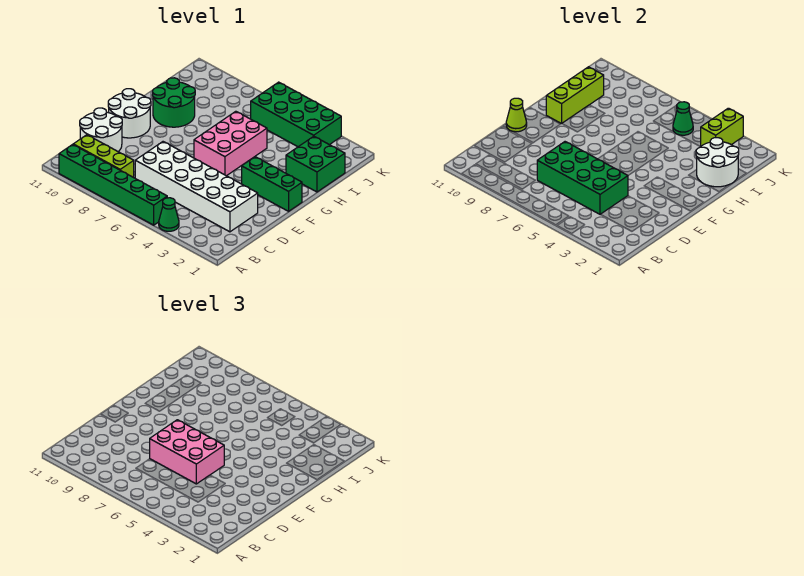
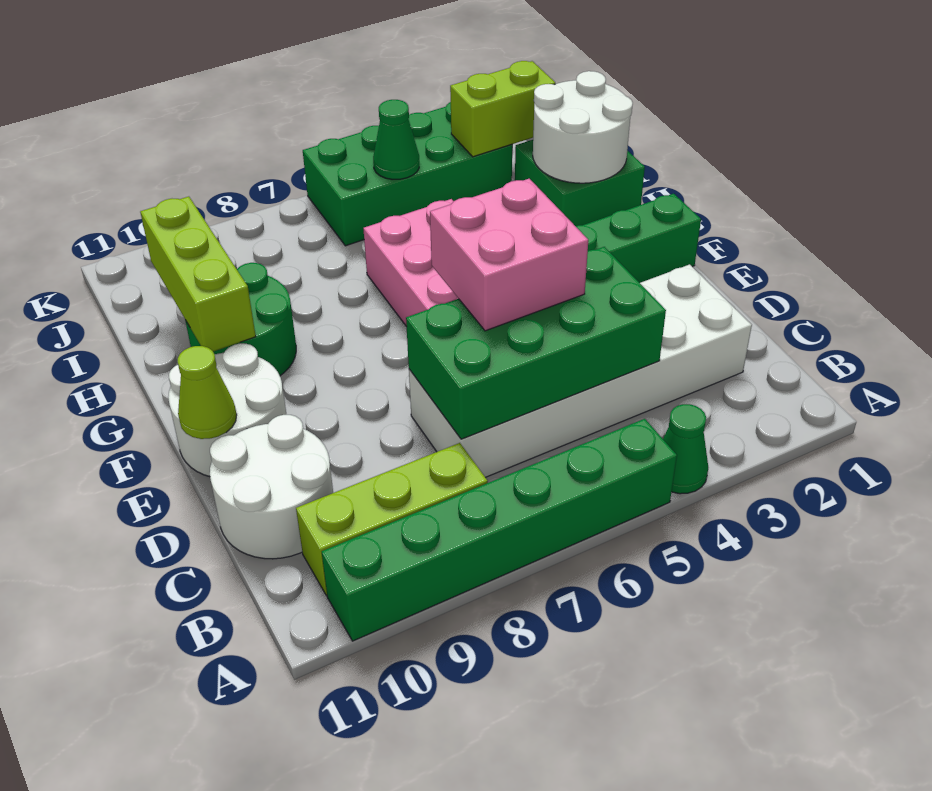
pink 2x3 brick [150,420,224,484] -> pink 2x2 brick [430,179,588,331]
lime 1x2 brick [701,108,743,146] -> lime 1x2 brick turned to [450,61,555,157]

